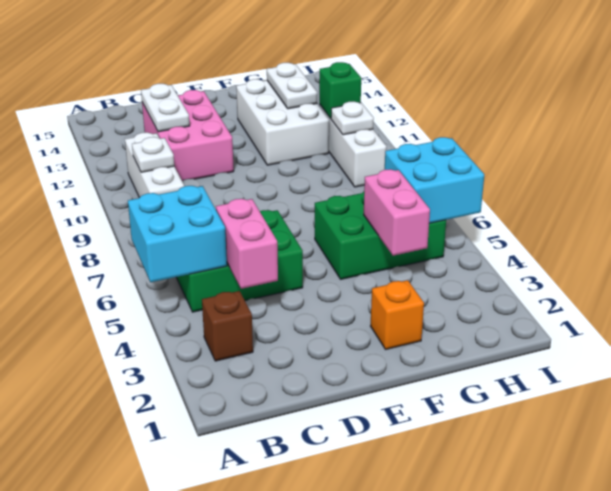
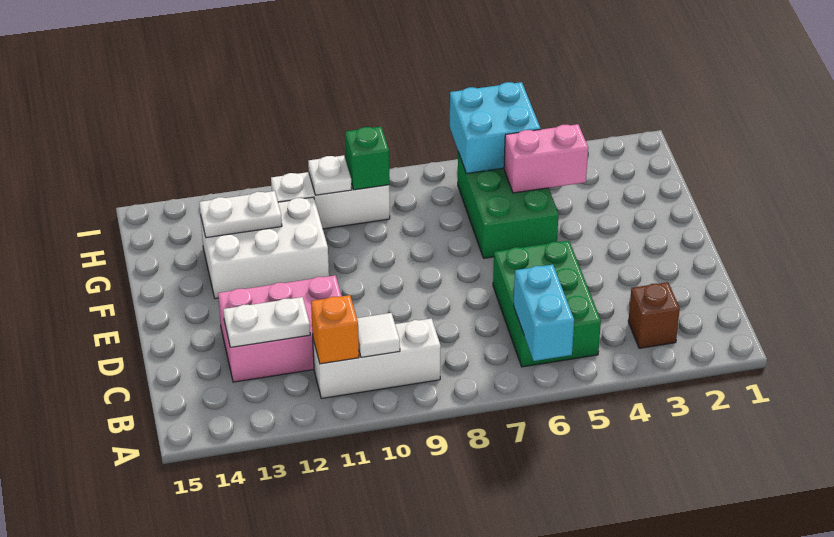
cyan 2x2 brick [128,186,227,282] -> cyan 1x2 brick [514,265,574,361]
white 1x1 plate [132,137,174,172] -> white 1x1 tile [357,313,400,357]
pink 1x2 brick [216,199,278,289] -> none
orange 1x1 brick [371,280,424,350] -> orange 1x1 brick moved to [311,295,359,364]
green 1x1 brick [319,62,361,119] -> green 1x1 brick moved to [345,127,389,190]

